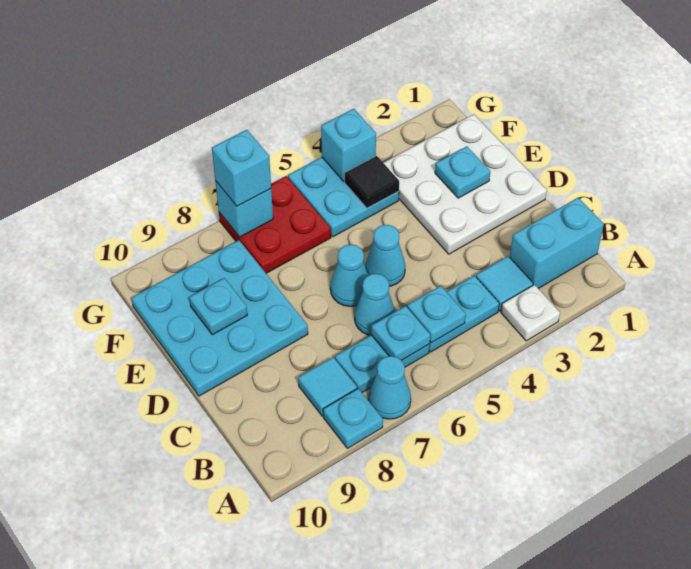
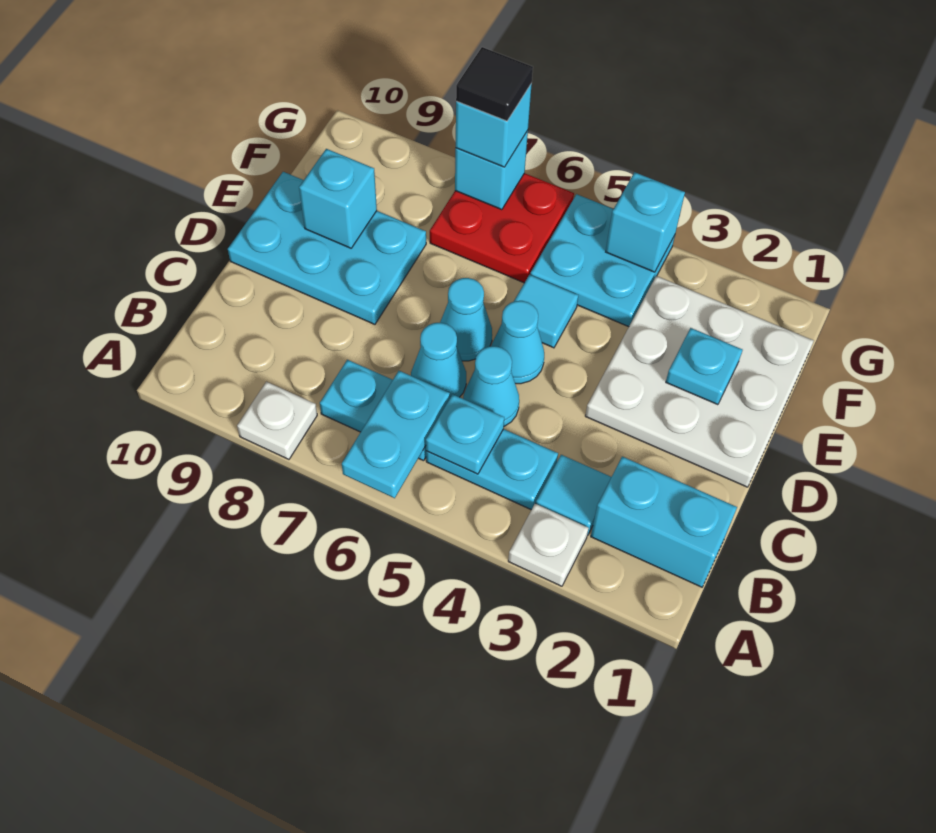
cyan 1x1 cone [368,356,411,419] -> cyan 1x1 cone moved to [463,346,519,426]
cyan 1x1 plate [323,388,383,448] -> white 1x1 plate [237,382,317,459]
cyan 1x1 plate [371,306,430,360] -> cyan 1x2 plate [342,371,450,498]
cyan 1x1 tile [298,357,357,416] -> cyan 1x1 tile moved to [514,275,578,348]
cyan 3x3 plate [132,240,308,396] -> cyan 2x3 plate [228,172,426,324]
cyan 1x1 plate [189,278,247,335] -> cyan 1x1 brick [299,149,377,248]
black 1x1 tile [345,156,399,208] -> black 1x1 tile moved to [456,47,533,121]

